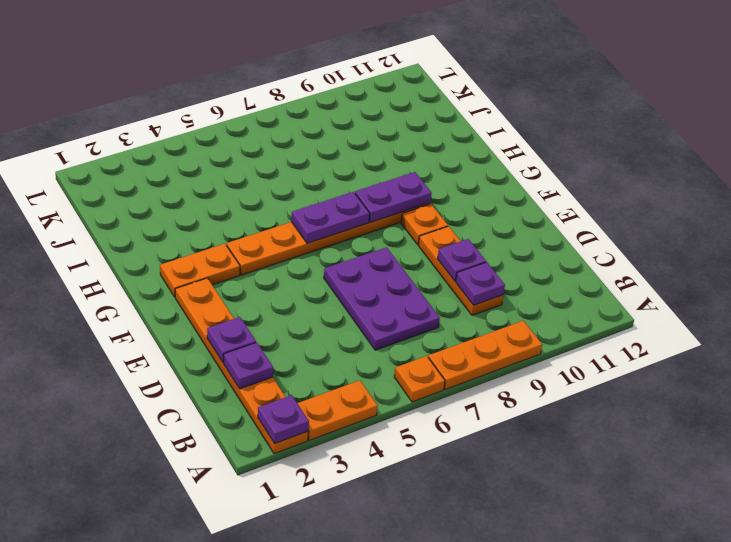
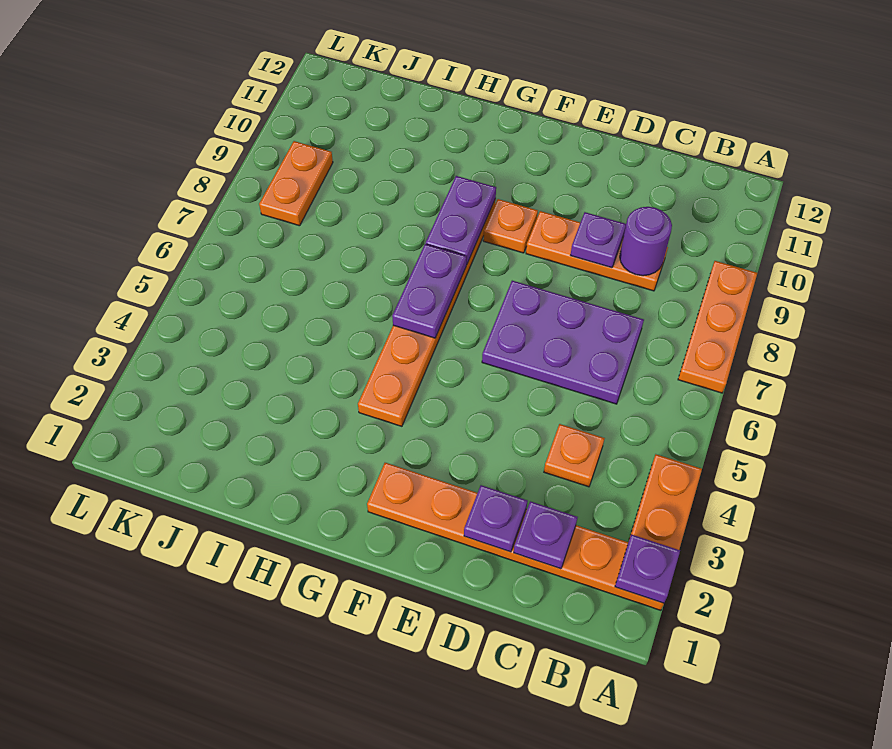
orange 1x1 plate [394,356,445,402] -> orange 1x1 plate moved to [544,424,605,487]
purple 1x1 plate [456,262,505,305] -> purple 1x1 round brick [620,207,672,276]
orange 1x2 plate [160,244,240,297] -> orange 1x2 plate moved to [259,141,333,226]

